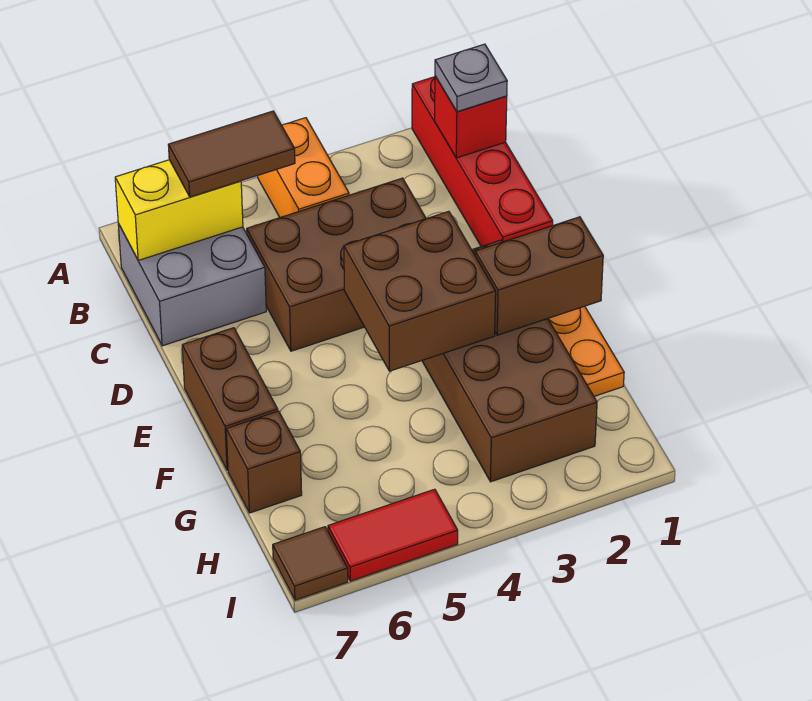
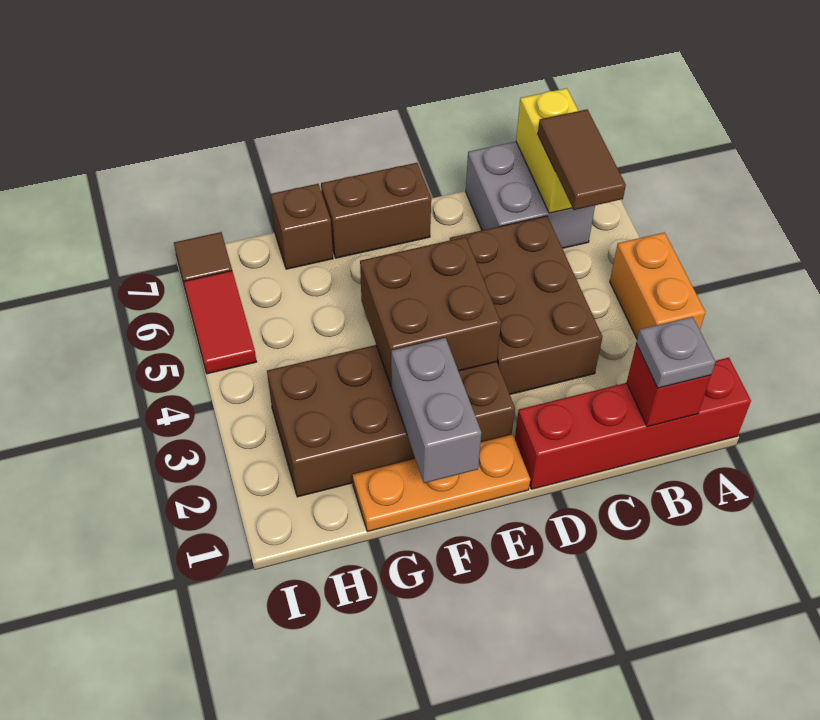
orange 1x2 brick [258,118,349,217] -> orange 1x2 brick turned to [610,233,705,338]
brown 1x2 brick [475,217,603,335] -> grey 1x2 brick [391,338,481,483]

